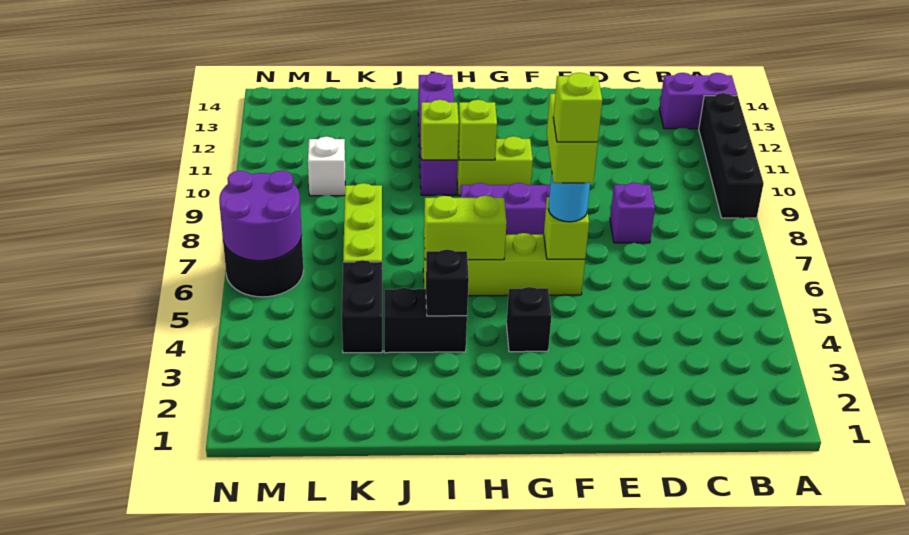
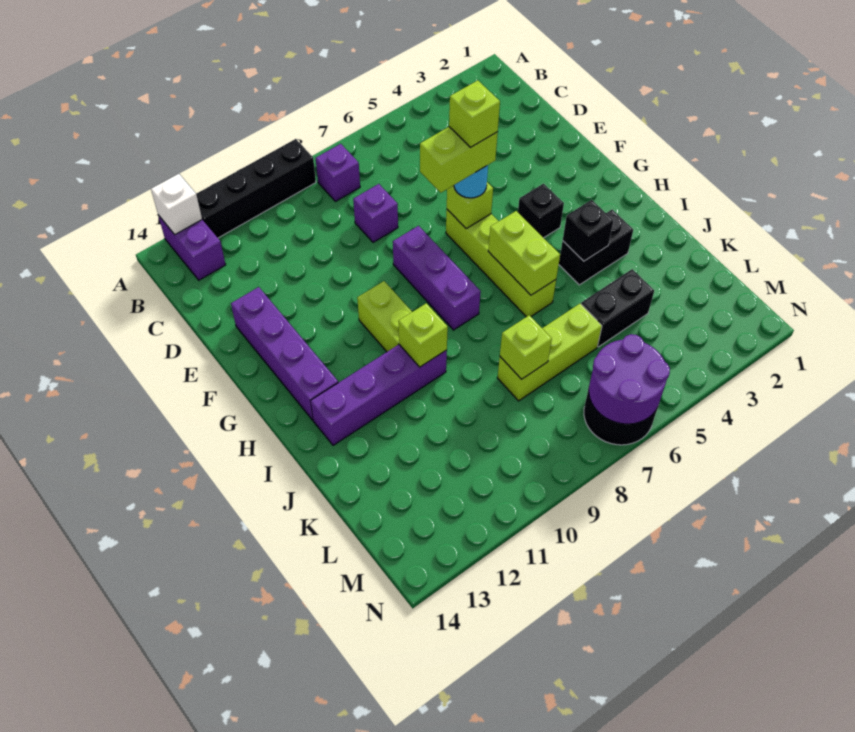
none -> purple 1x1 brick [316,144,360,201]
none -> purple 1x4 brick [231,287,338,420]
lime 1x1 brick [458,100,497,160] -> lime 1x1 brick moved to [500,315,552,379]
black 1x2 brick [384,288,467,353] -> black 1x2 brick turned to [559,210,633,285]
white 1x1 brick [308,137,345,196] -> white 1x1 brick moved to [151,174,202,234]

